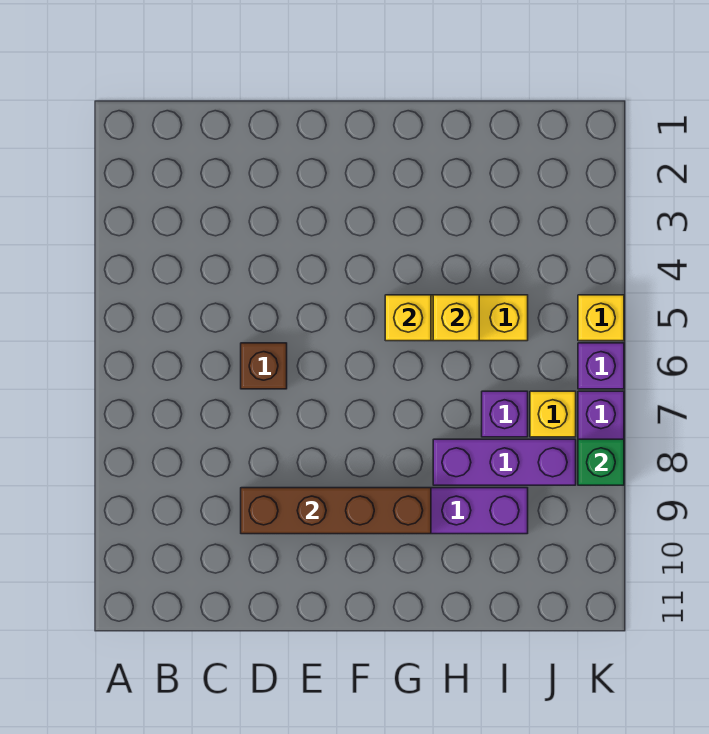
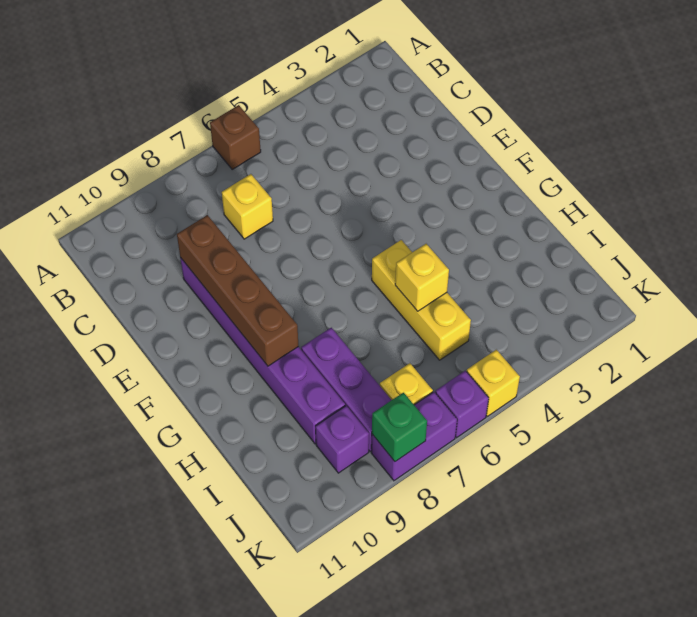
brown 1x1 brick [241,343,287,389] -> brown 1x1 brick moved to [210,105,261,169]
yellow 1x1 brick [385,295,431,341] -> yellow 1x1 brick moved to [222,174,273,239]
purple 1x1 brick [482,391,528,437] -> purple 1x1 brick moved to [316,406,369,473]

